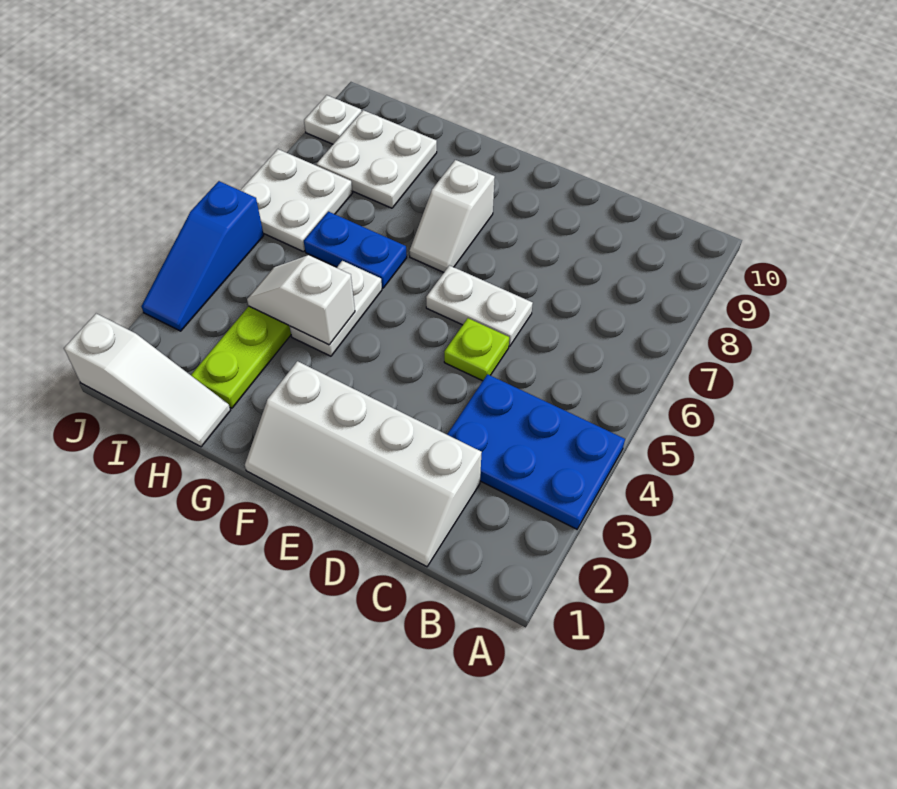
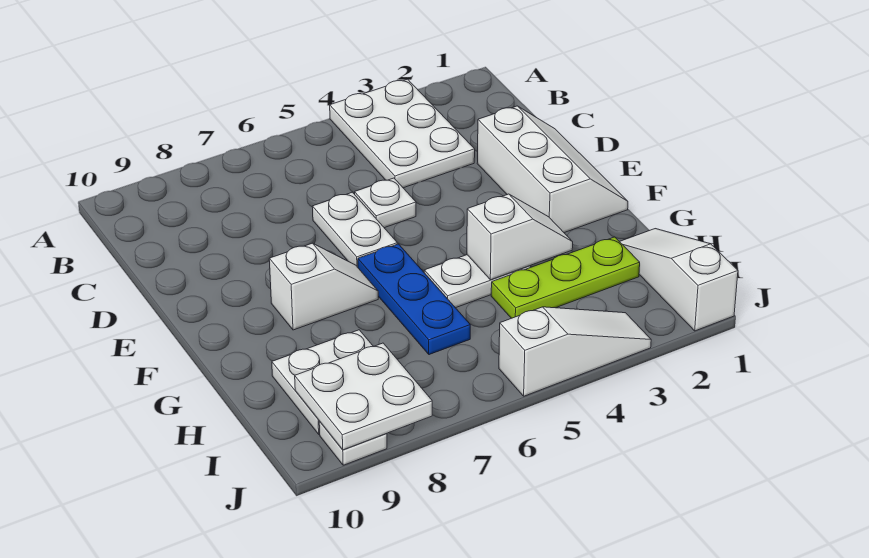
blue 2x3 plate [447,374,625,529] -> white 2x3 plate [330,79,475,188]
white 2x4 slope [245,361,482,567] -> white 2x3 slope [477,106,628,233]
lime 1x1 plate [444,318,509,381] -> white 1x1 plate [355,178,416,228]
white 1x2 slope [247,255,355,345] -> white 1x2 slope turned to [467,194,573,280]
blue 1x2 plate [304,212,407,288] -> blue 1x3 plate [358,244,470,355]
white 2x2 plate [240,149,353,252] -> white 2x2 plate moved to [295,343,432,450]
blue 1x3 slope [141,181,264,331] -> white 1x3 slope [499,307,651,396]

